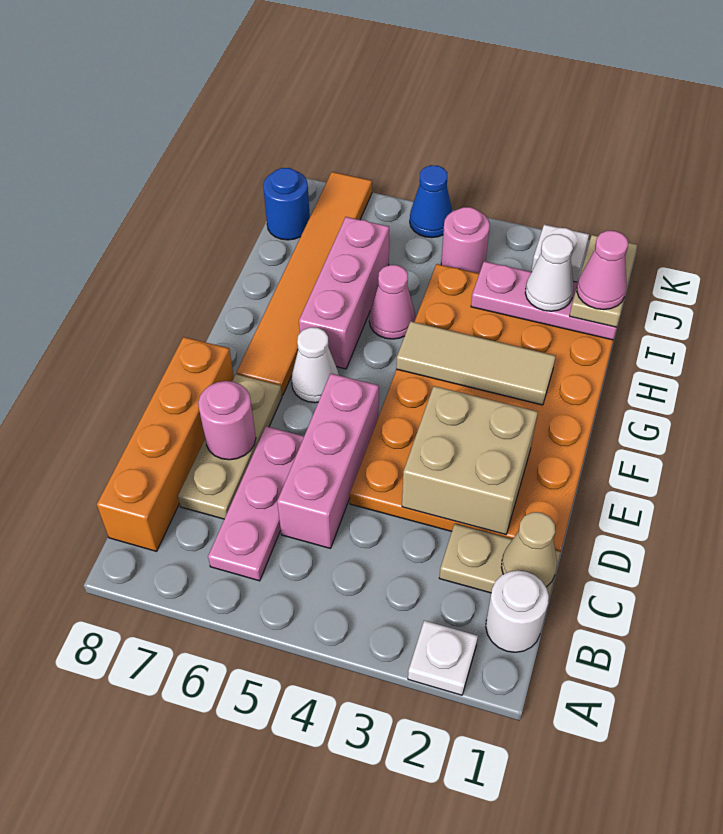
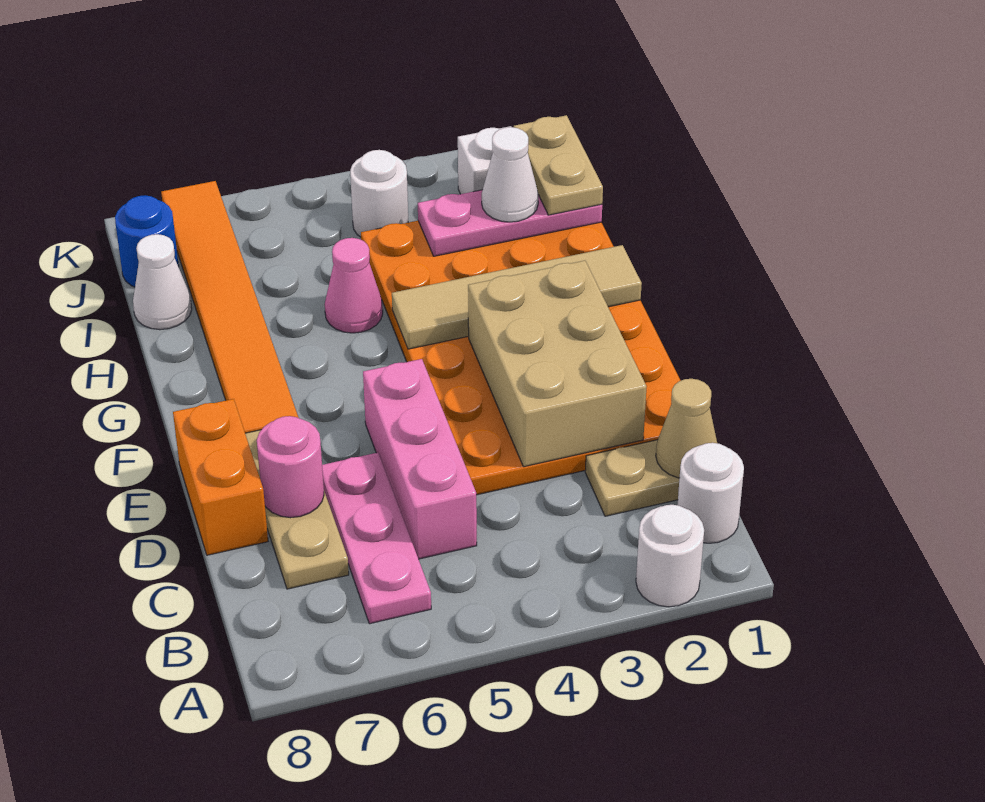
white 1x1 plate [408,621,478,695] -> white 1x1 round brick [636,505,704,607]
orange 1x4 brick [97,337,234,551] -> orange 1x2 brick [173,399,268,555]
tan 2x2 brick [402,386,538,535] -> tan 2x3 brick [468,261,647,467]
white 1x1 cone [291,327,339,403] -> white 1x1 cone moved to [133,234,192,330]
tan 1x3 tile [396,321,556,405] -> tan 1x4 tile [392,245,642,349]
pink 1x3 brick [299,217,389,369] -> none
pink 1x1 cone [577,231,628,310] -> none
pink 1x1 round brick [441,207,490,273] -> white 1x1 round brick [350,150,408,237]
blue 1x1 cone [410,165,452,238] -> none

